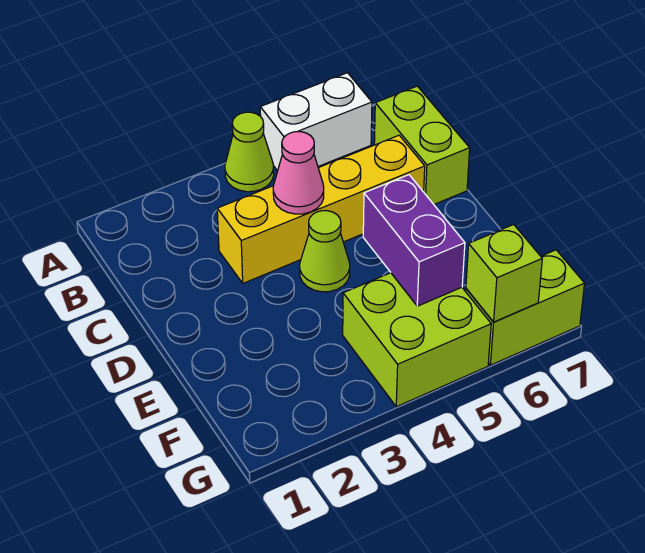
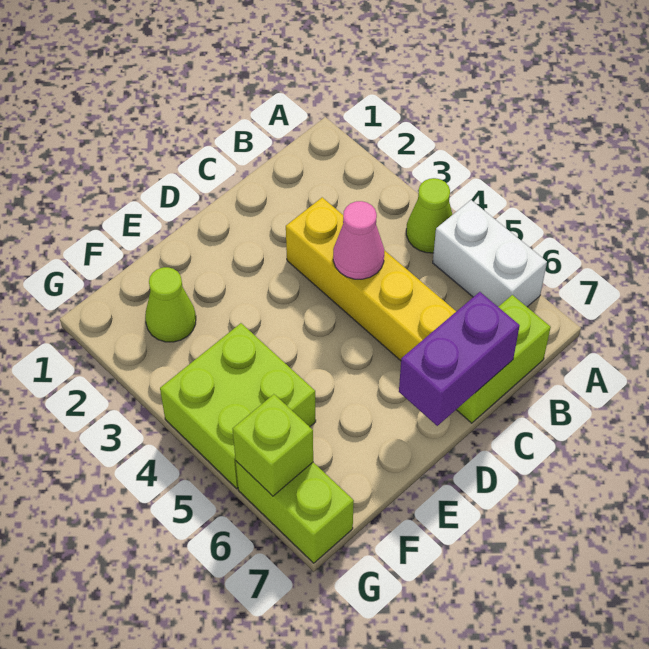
lime 1x1 cone [300,211,350,292] -> lime 1x1 cone moved to [145,267,196,342]
purple 1x2 brick [363,175,465,306] -> purple 1x2 brick moved to [399,292,520,426]

